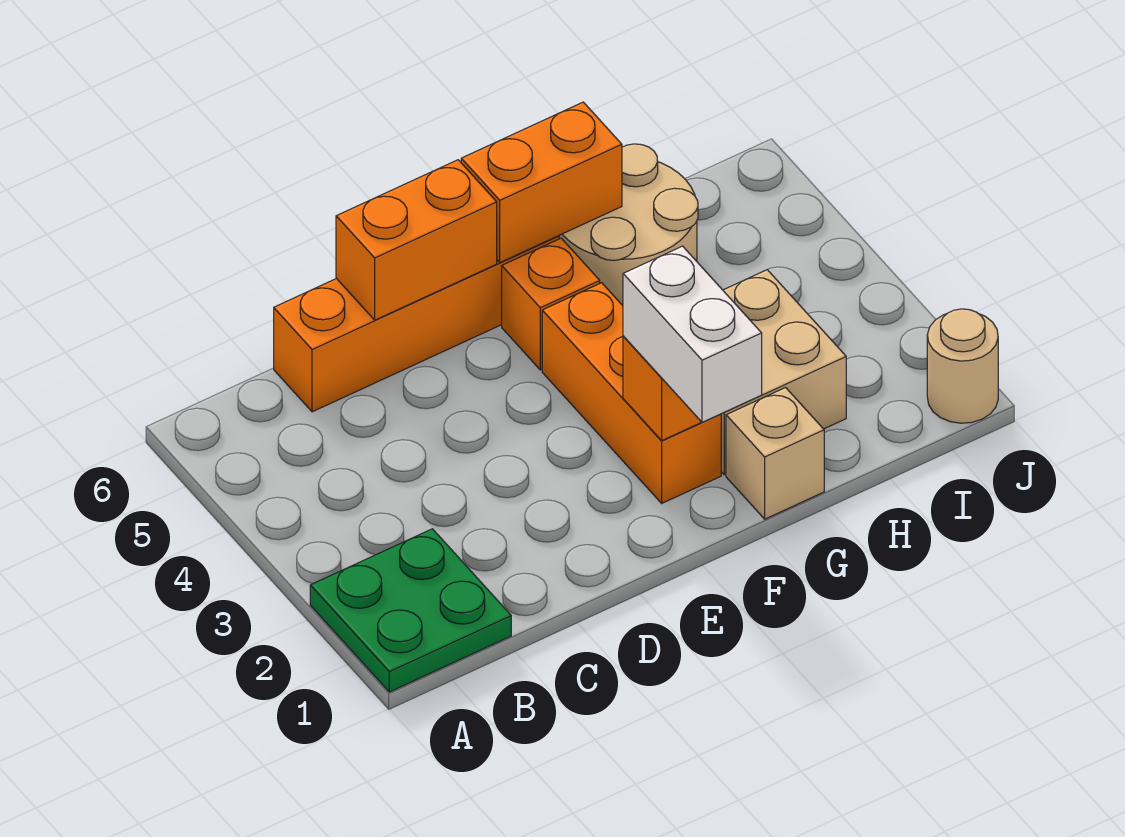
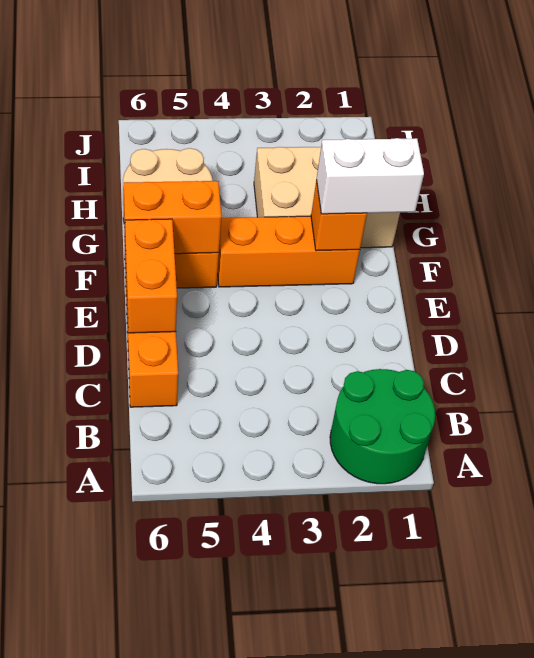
green 2x2 plate [310,529,511,692] -> green 2x2 round brick [330,369,435,484]
orange 1x2 brick [461,102,622,262] -> orange 1x2 brick turned to [124,181,221,254]
tan 1x1 round brick [927,309,998,423] -> none

